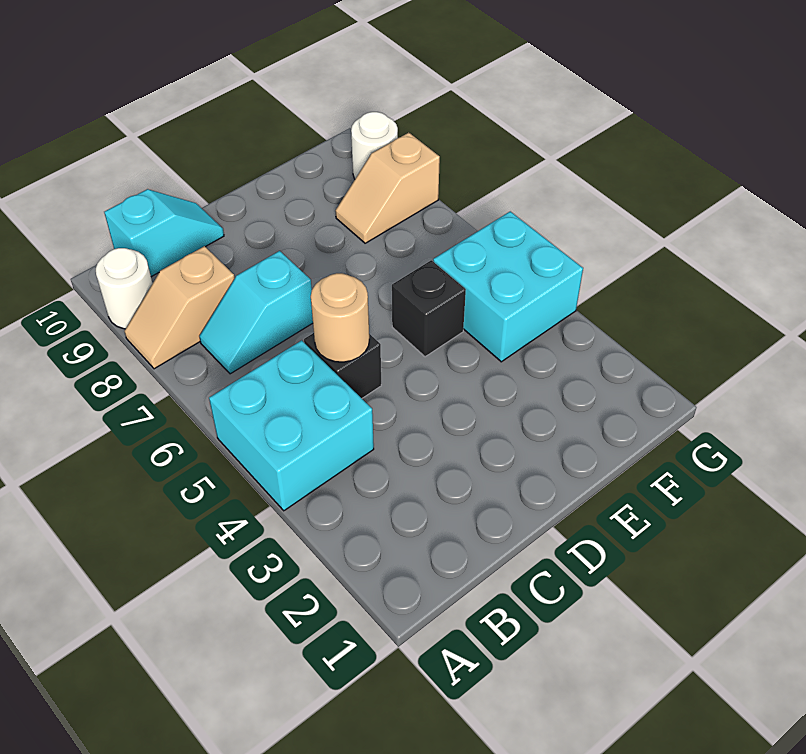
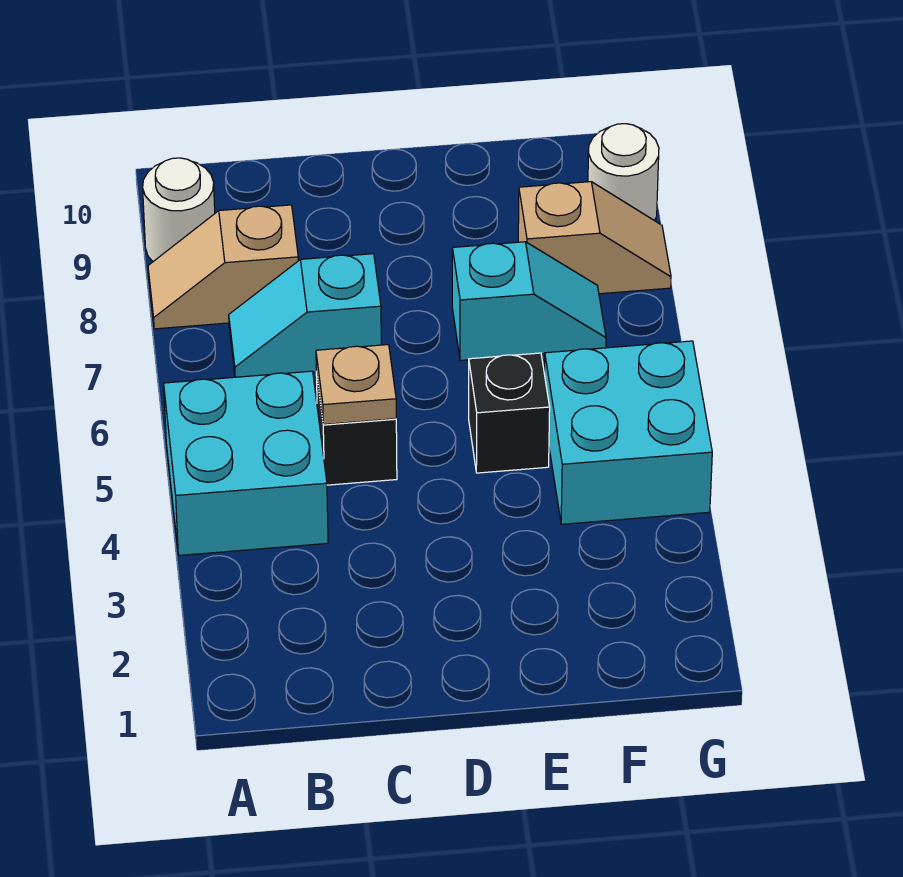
cyan 1x2 slope [104,189,224,277] -> cyan 1x2 slope moved to [452,242,606,360]
tan 1x1 round brick [311,273,369,362] -> tan 1x1 plate [316,345,396,425]
tan 1x2 slope [336,133,440,243] -> tan 1x2 slope turned to [518,182,671,294]

